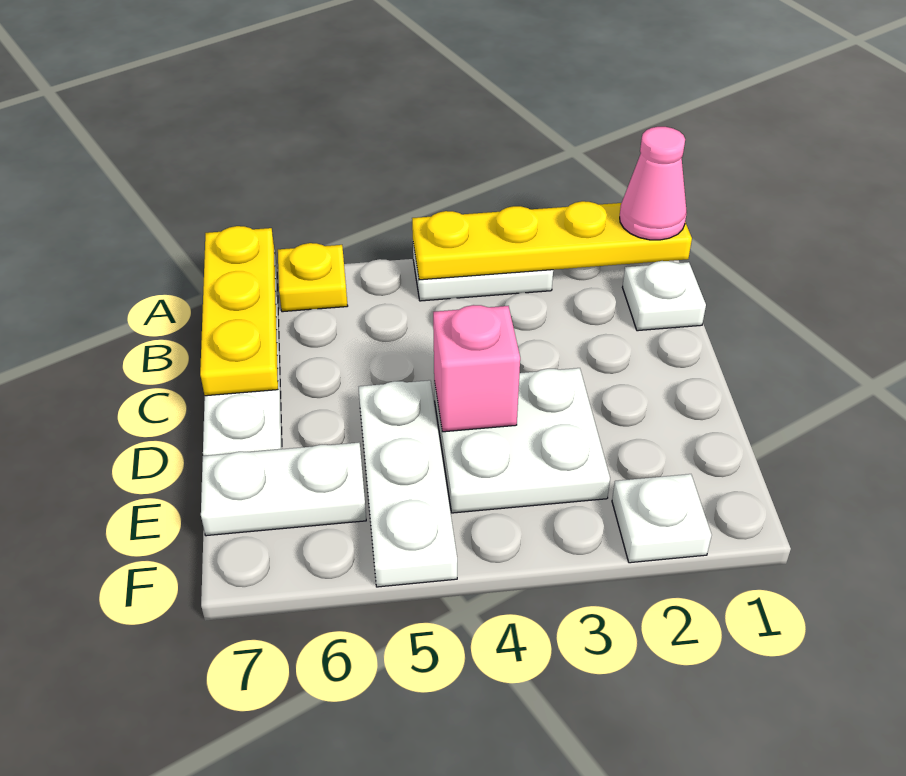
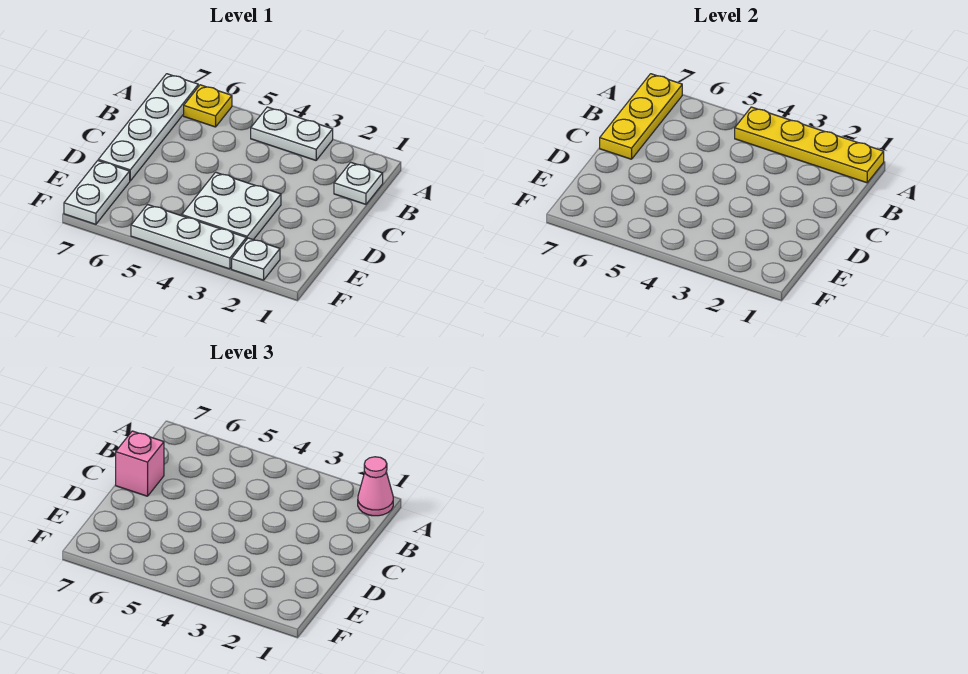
pink 1x1 brick [433,305,520,432] -> pink 1x1 brick moved to [116,431,164,496]
white 1x3 plate [359,380,457,587] -> white 1x3 plate turned to [131,205,246,269]
white 1x2 plate [201,443,366,536] -> white 1x2 plate turned to [64,161,130,224]

